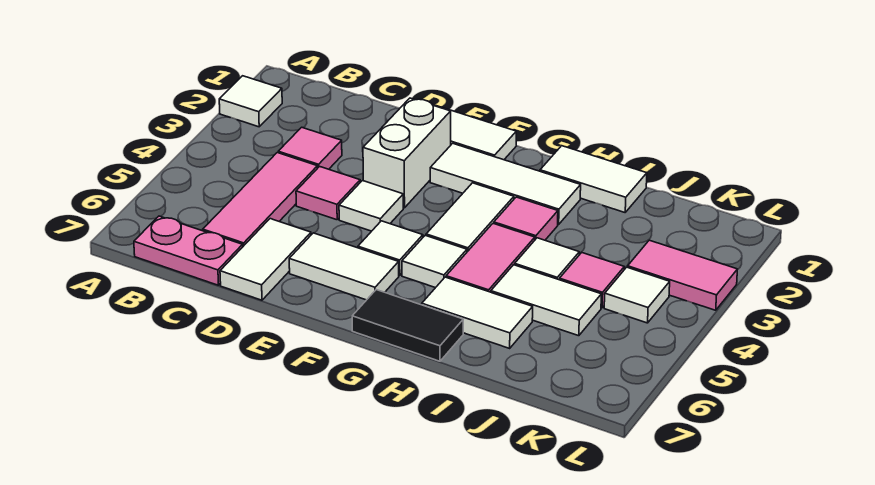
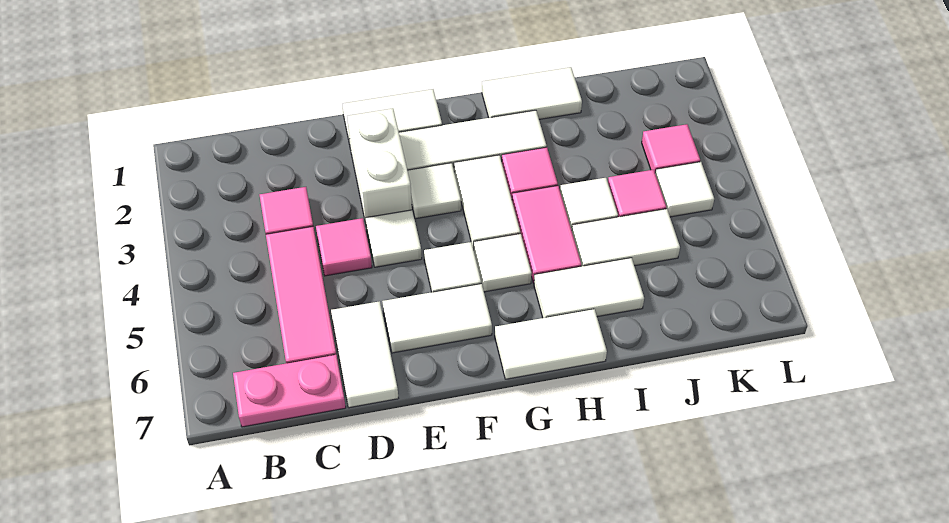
white 1x1 tile [219,76,282,127] -> white 1x1 tile moved to [408,163,461,219]
black 1x2 tile [352,290,463,361] -> white 1x2 tile [495,309,607,379]
pink 1x2 tile [628,240,737,310] -> pink 1x1 tile [642,124,700,173]

